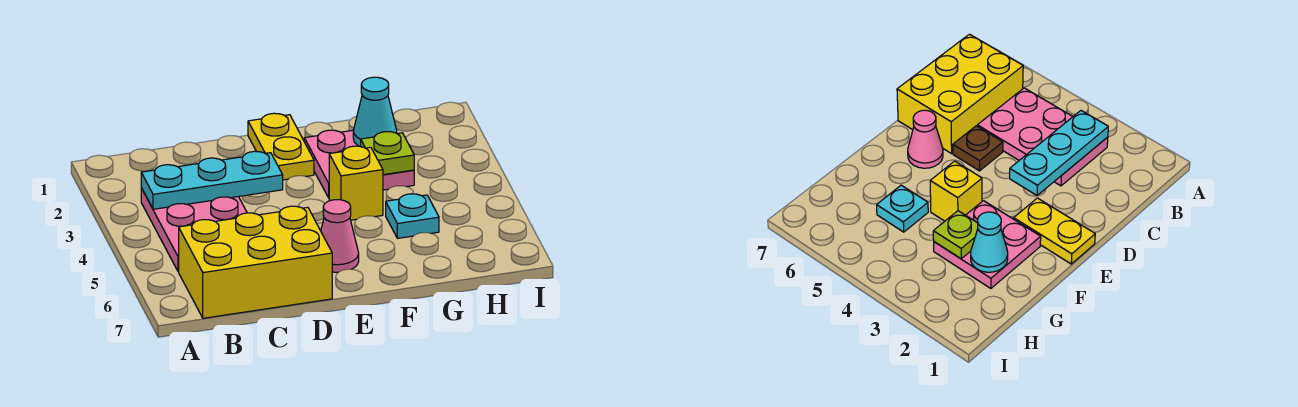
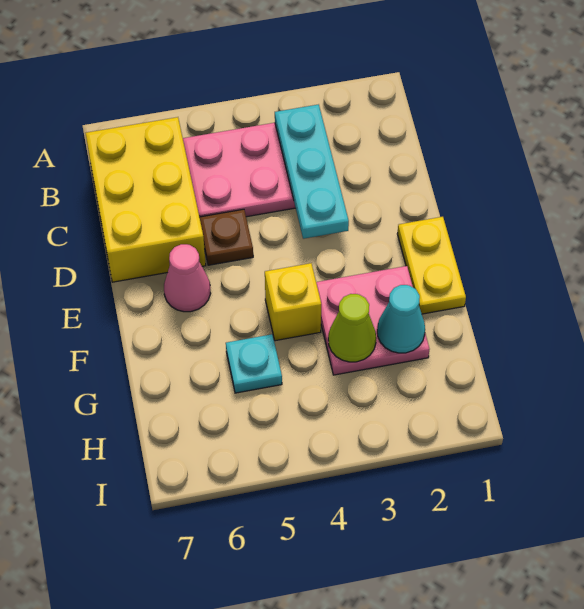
yellow 1x2 plate [248,113,314,180] -> yellow 1x2 plate turned to [397,217,466,314]
lime 1x1 plate [361,132,414,175] -> lime 1x1 cone [328,294,376,362]

